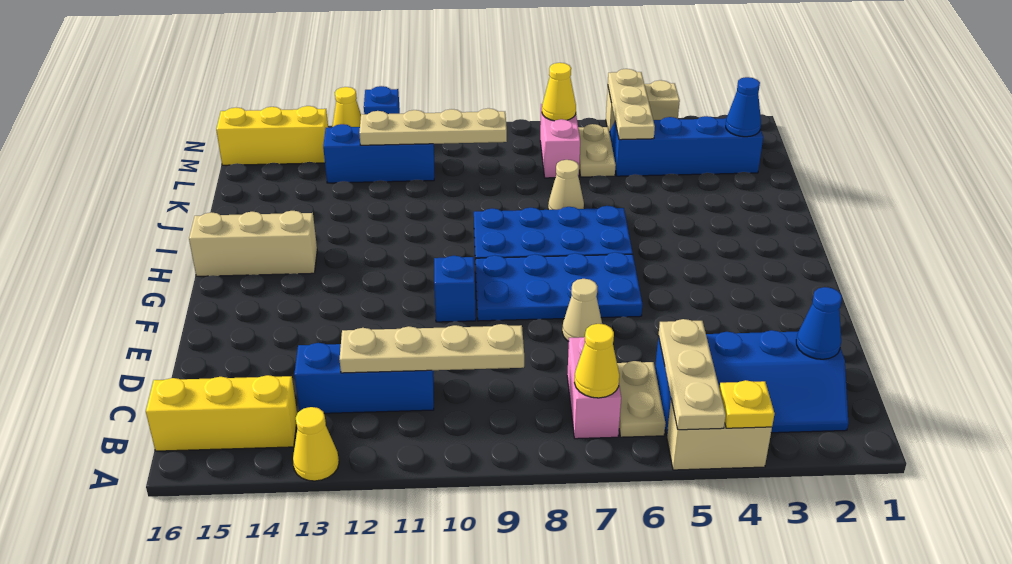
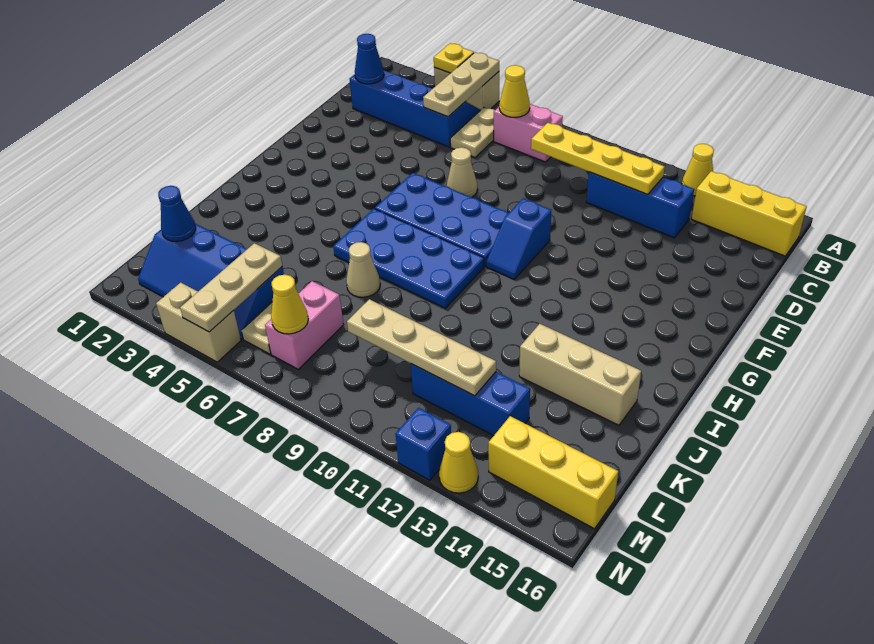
pink 1x2 brick [567,337,621,439] -> pink 1x2 brick turned to [494,104,563,162]
tan 1x4 plate [339,324,524,373] -> yellow 1x4 plate [531,123,665,195]
tan 1x3 brick [189,211,317,276] -> tan 1x3 brick moved to [519,324,641,425]

